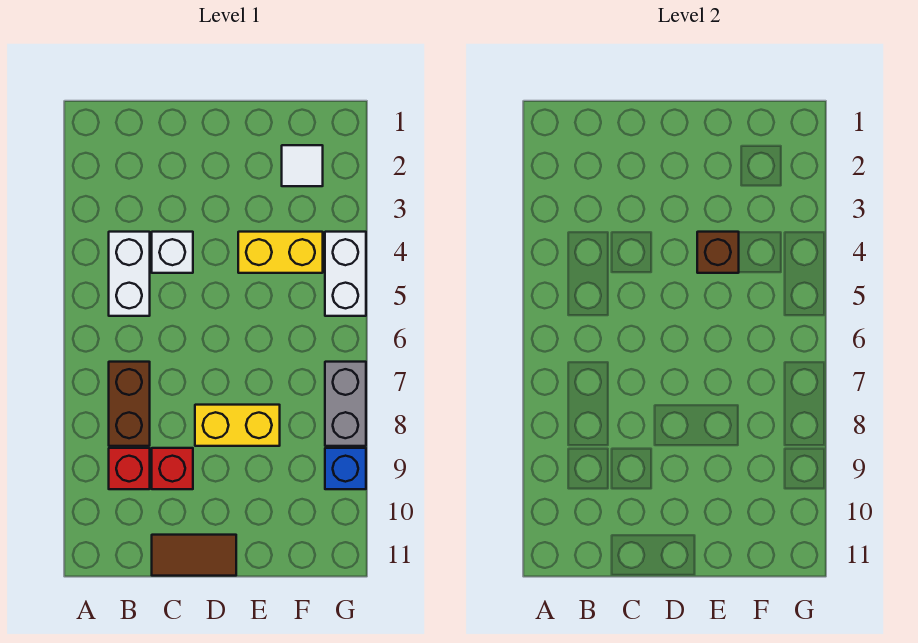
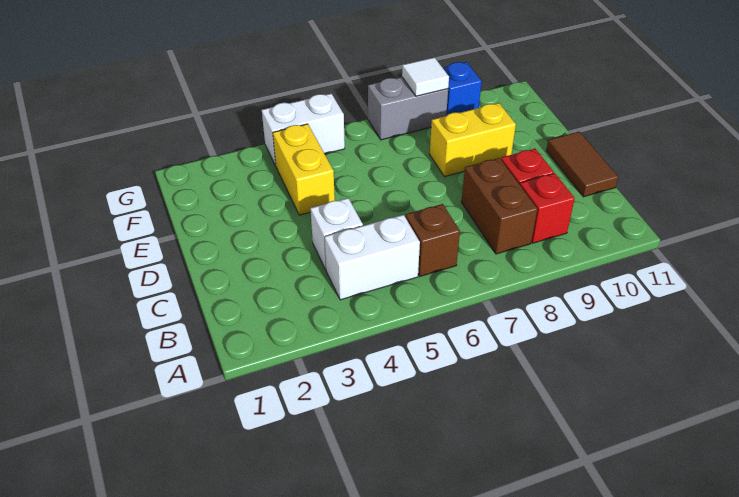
brown 1x2 brick [109,362,150,446] -> brown 1x2 brick turned to [461,158,537,254]
yellow 1x2 brick [195,405,280,446] -> yellow 1x2 brick turned to [430,103,516,177]
brown 1x1 brick [697,232,739,273] -> brown 1x1 brick moved to [405,204,460,276]
white 1x1 tile [282,145,323,186] -> white 1x1 tile moved to [402,58,449,96]

